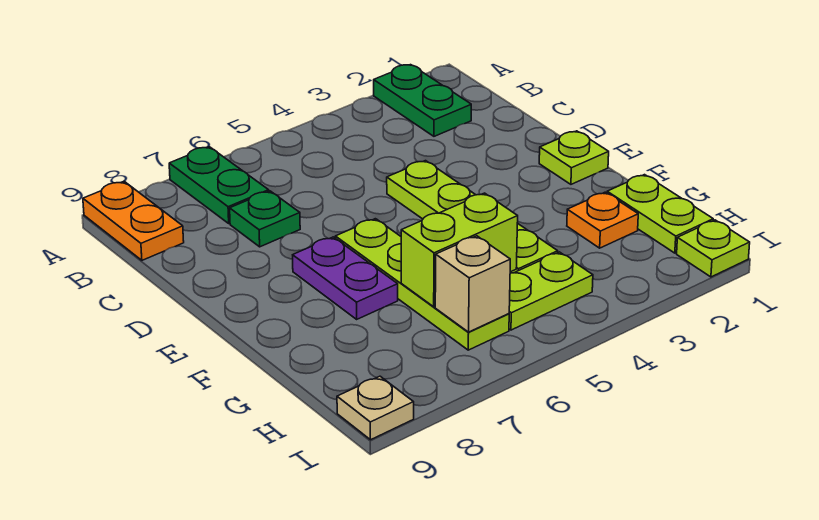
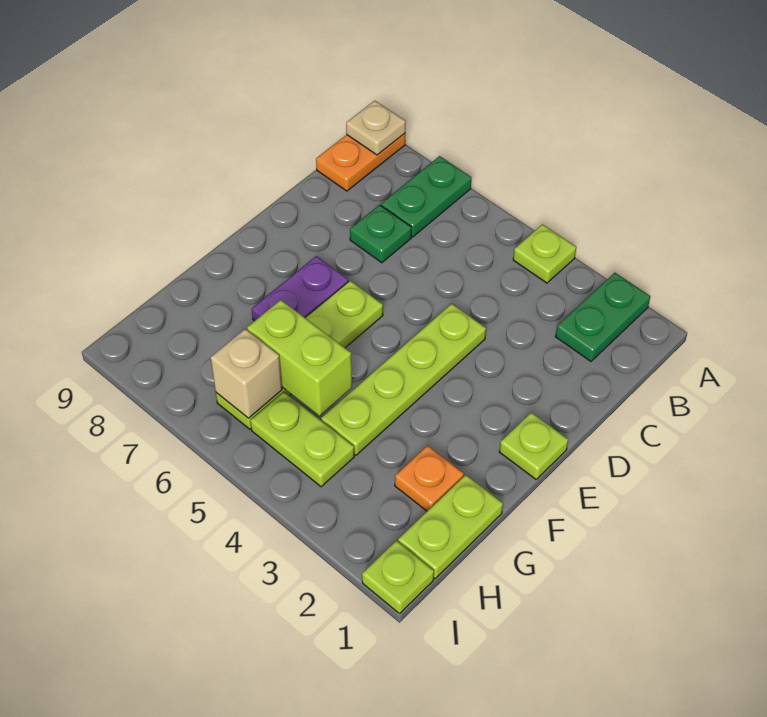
none -> lime 1x1 plate [513,224,576,283]
tan 1x1 plate [337,376,414,440] -> tan 1x1 plate moved to [346,101,406,155]

